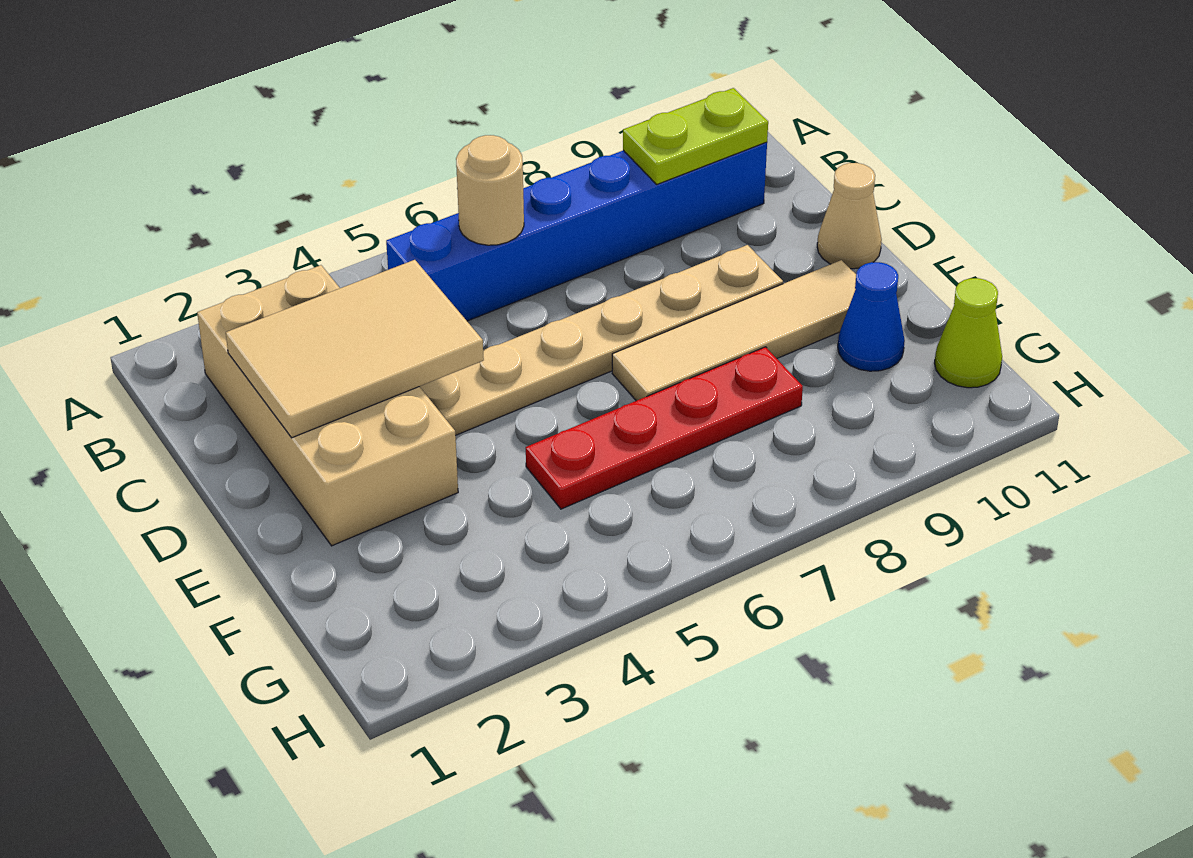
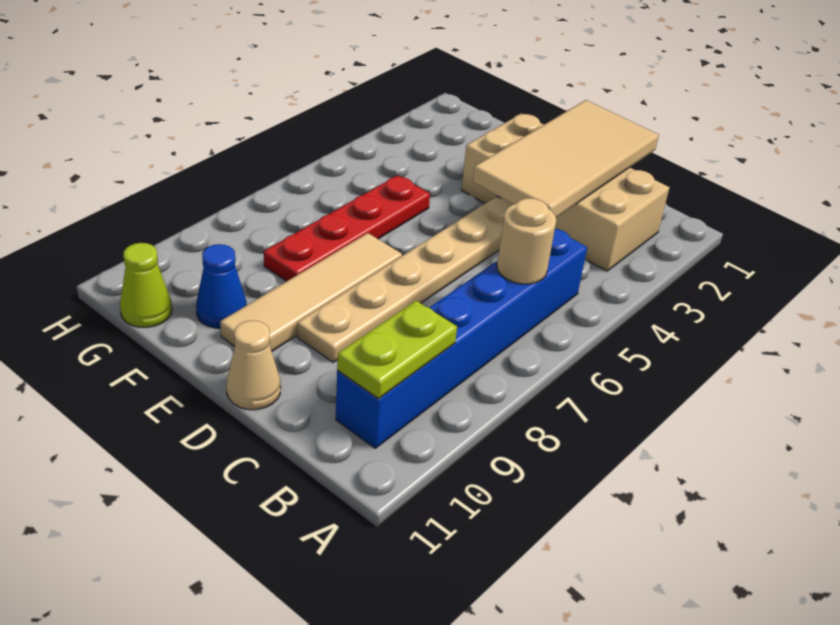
tan 2x3 tile [226,260,484,438] -> tan 2x4 tile [473,100,659,217]

